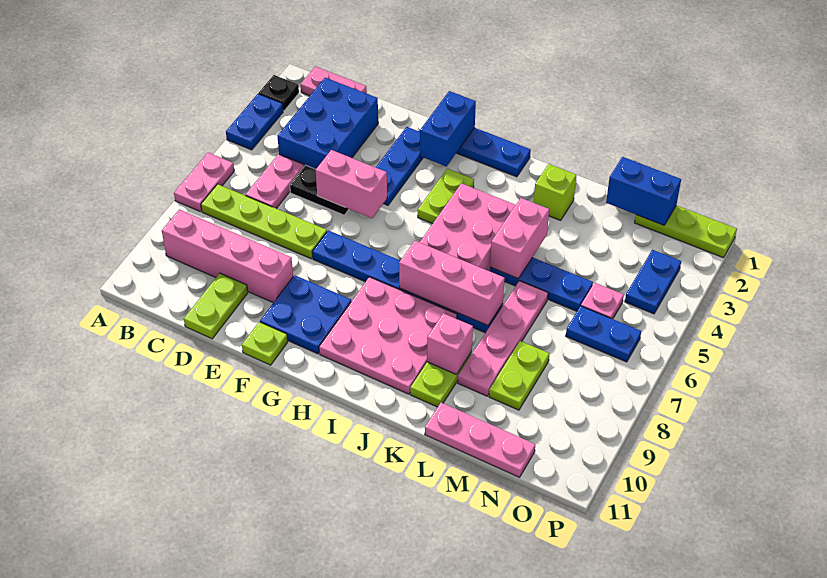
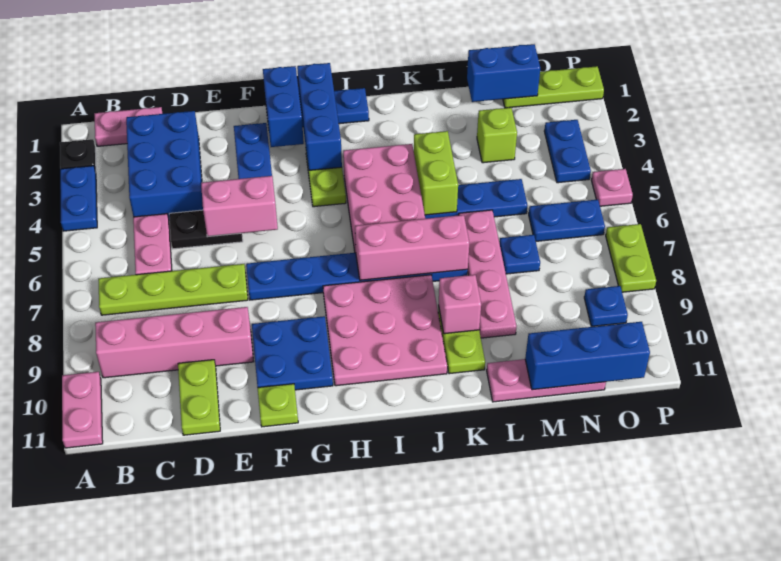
pink 1x2 plate [174,153,234,212] -> pink 1x2 plate moved to [62,372,103,448]
none -> blue 1x3 brick [297,63,342,170]
lime 1x1 brick [534,164,576,220] -> lime 1x1 brick moved to [477,107,517,163]
pink 1x2 brick [490,198,549,279] -> lime 1x2 brick [414,131,458,215]
none -> blue 1x1 plate [500,235,540,274]
lime 1x2 plate [489,341,550,410] -> lime 1x2 plate moved to [606,224,656,292]
none -> blue 1x3 brick [525,322,650,390]
pink 1x1 plate [581,283,624,319] -> pink 1x1 plate moved to [592,169,633,206]
none -> blue 1x1 plate [584,286,628,327]

